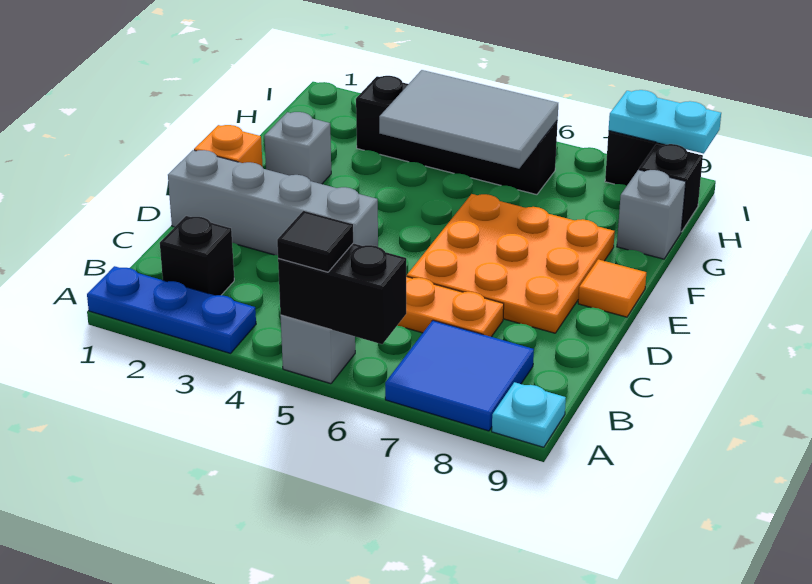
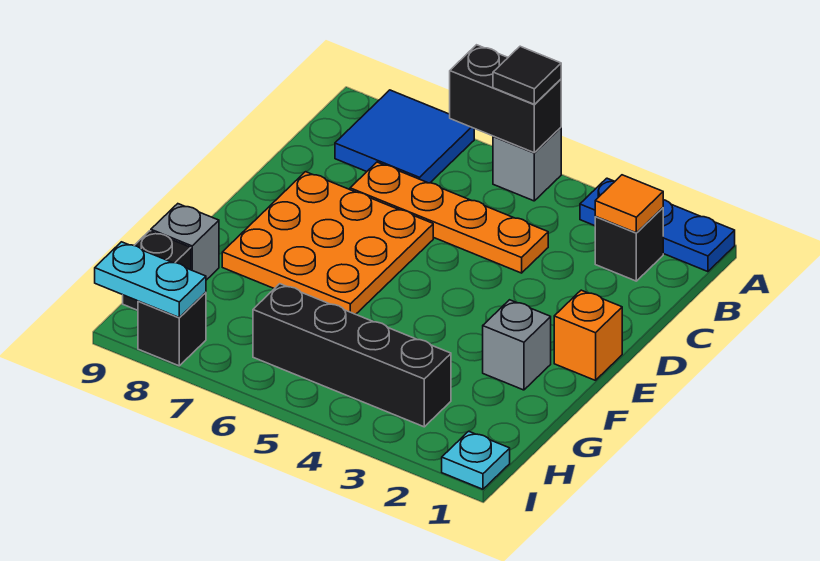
cyan 1x1 plate [492,382,566,447] -> cyan 1x1 plate moved to [442,431,510,489]
grey 1x4 brick [168,150,378,255] -> none
orange 1x1 tile [578,259,646,317] -> orange 1x1 tile moved to [595,175,663,233]
grey 2x3 tile [379,70,558,169] -> none

